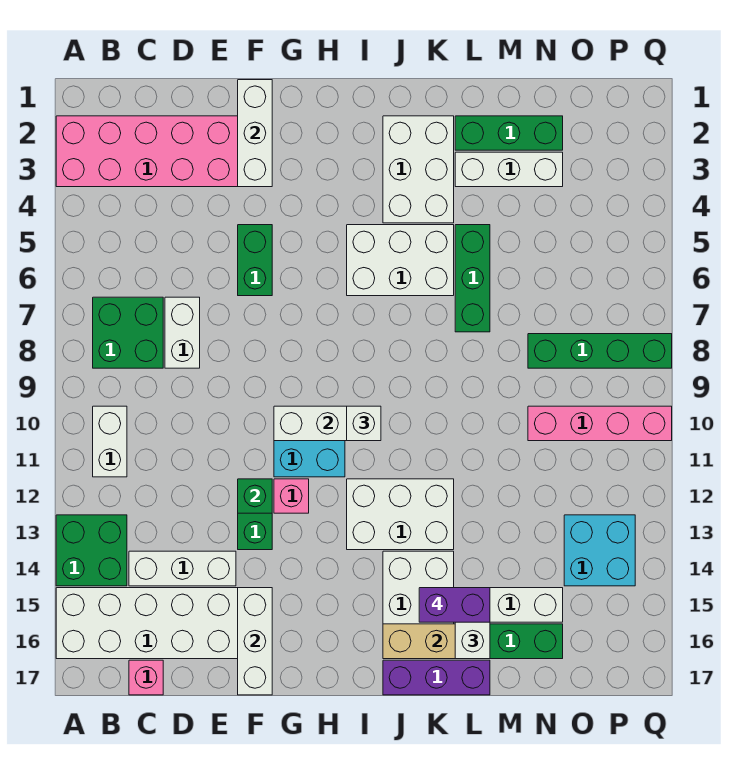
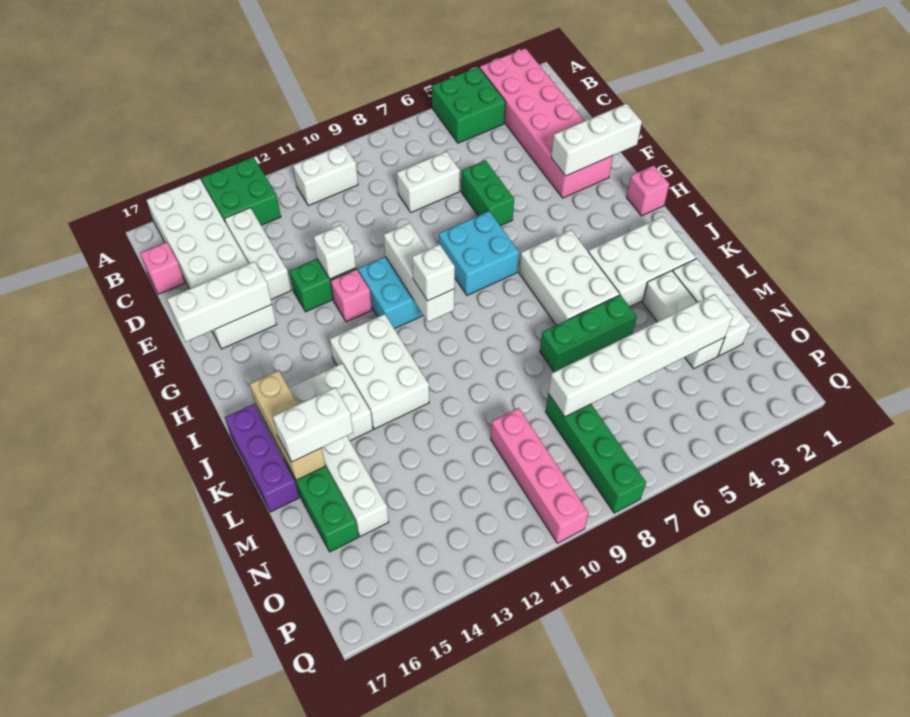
green 2x2 brick [93,297,163,368] -> green 2x2 brick moved to [432,67,506,143]
green 1x2 brick [238,225,272,296] -> green 1x2 brick turned to [461,160,514,226]
green 1x1 brick [238,479,272,513] -> white 1x1 brick [314,225,356,279]
none -> pink 1x1 brick [626,165,669,216]
purple 1x2 brick [419,588,490,622] -> none
green 1x3 brick [455,116,563,150] -> white 1x3 brick [673,259,750,356]
none -> white 1x6 brick [548,294,733,417]
cyan 2x2 brick [564,515,635,586] -> cyan 2x2 brick moved to [439,211,519,295]

